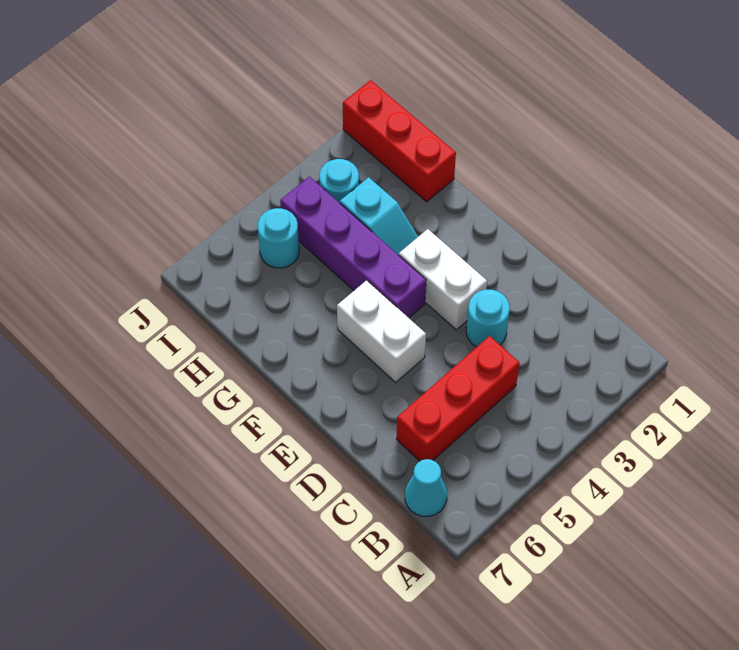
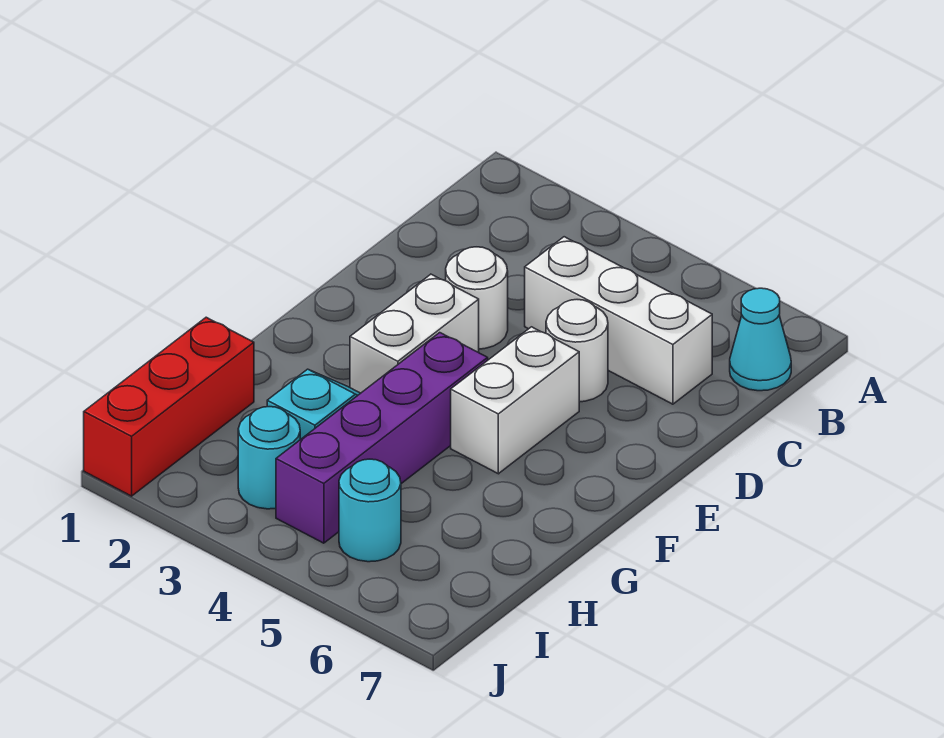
red 1x3 brick [397,336,520,461] -> white 1x3 brick [525,237,712,404]
cyan 1x1 round brick [466,290,510,347] -> white 1x1 round brick [446,247,508,349]
none -> white 1x1 round brick [546,300,608,402]

